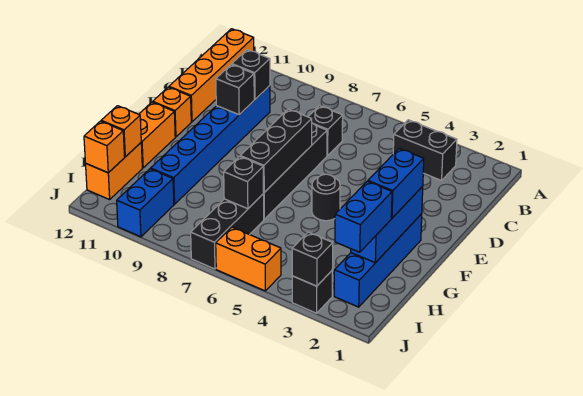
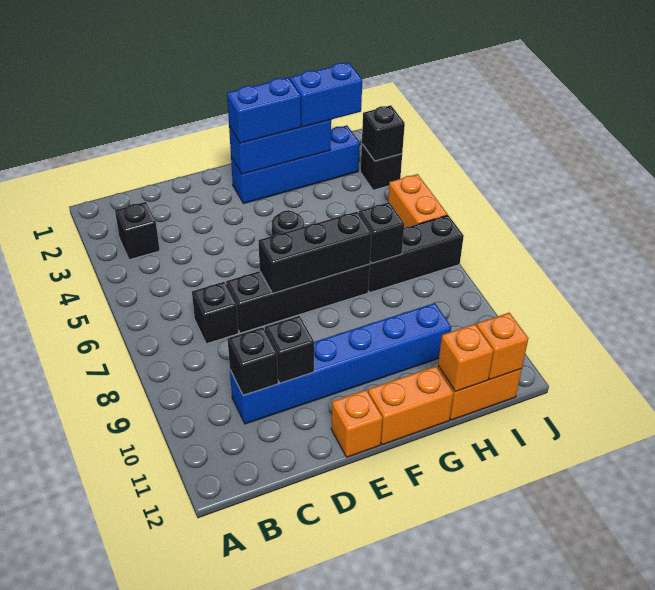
orange 1x4 brick [169,29,254,122] -> none
black 1x2 brick [393,120,457,181] -> black 1x1 brick [115,202,160,260]
blue 1x2 brick [117,169,174,237] -> none

